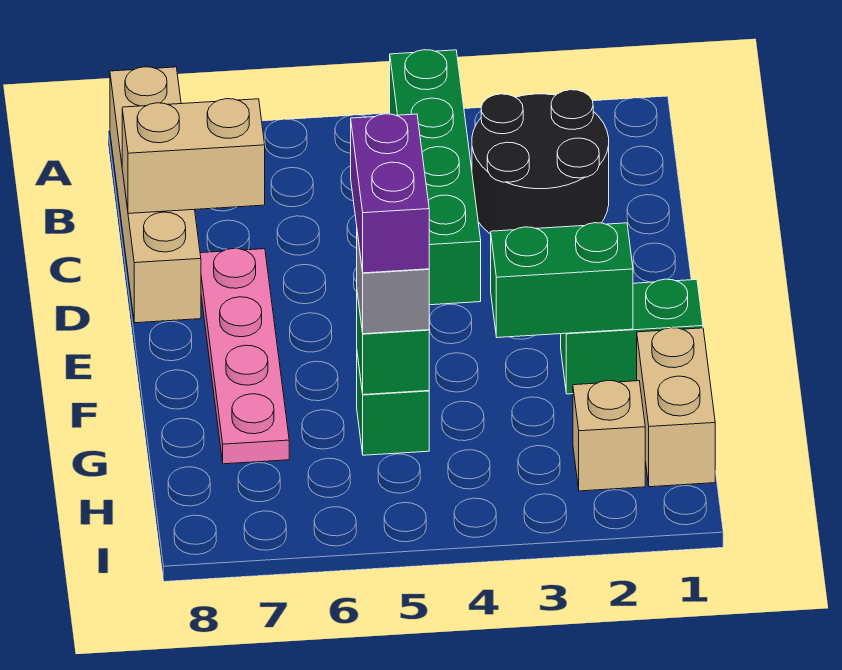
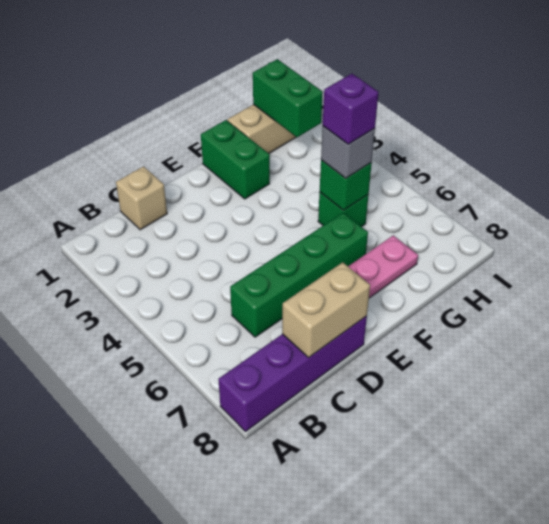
green 1x4 brick [390,50,481,305] -> green 1x4 brick moved to [230,213,368,337]
tan 1x4 brick [110,67,201,323] -> purple 1x4 brick [218,316,367,432]
black 2x2 round brick [472,90,609,234] -> none
tan 1x2 brick [122,99,265,214] -> tan 1x2 brick turned to [282,262,370,358]
green 1x2 brick [491,223,633,338] -> green 1x2 brick moved to [253,59,323,137]
purple 1x2 brick [351,114,429,273] -> purple 1x1 brick [323,74,378,144]
tan 1x1 brick [573,381,645,491] -> tan 1x1 brick moved to [116,166,167,230]

